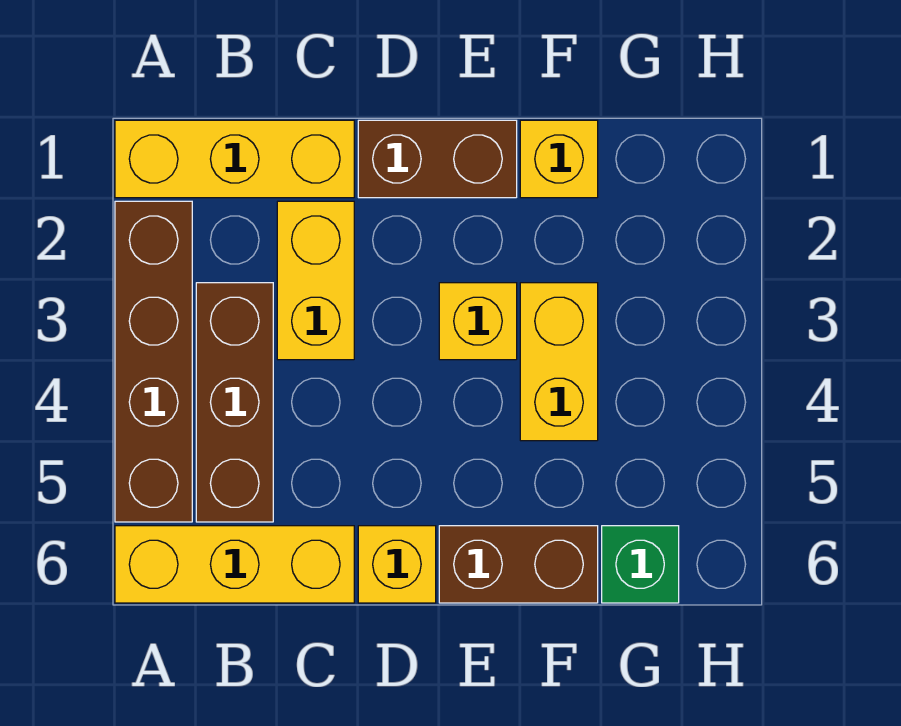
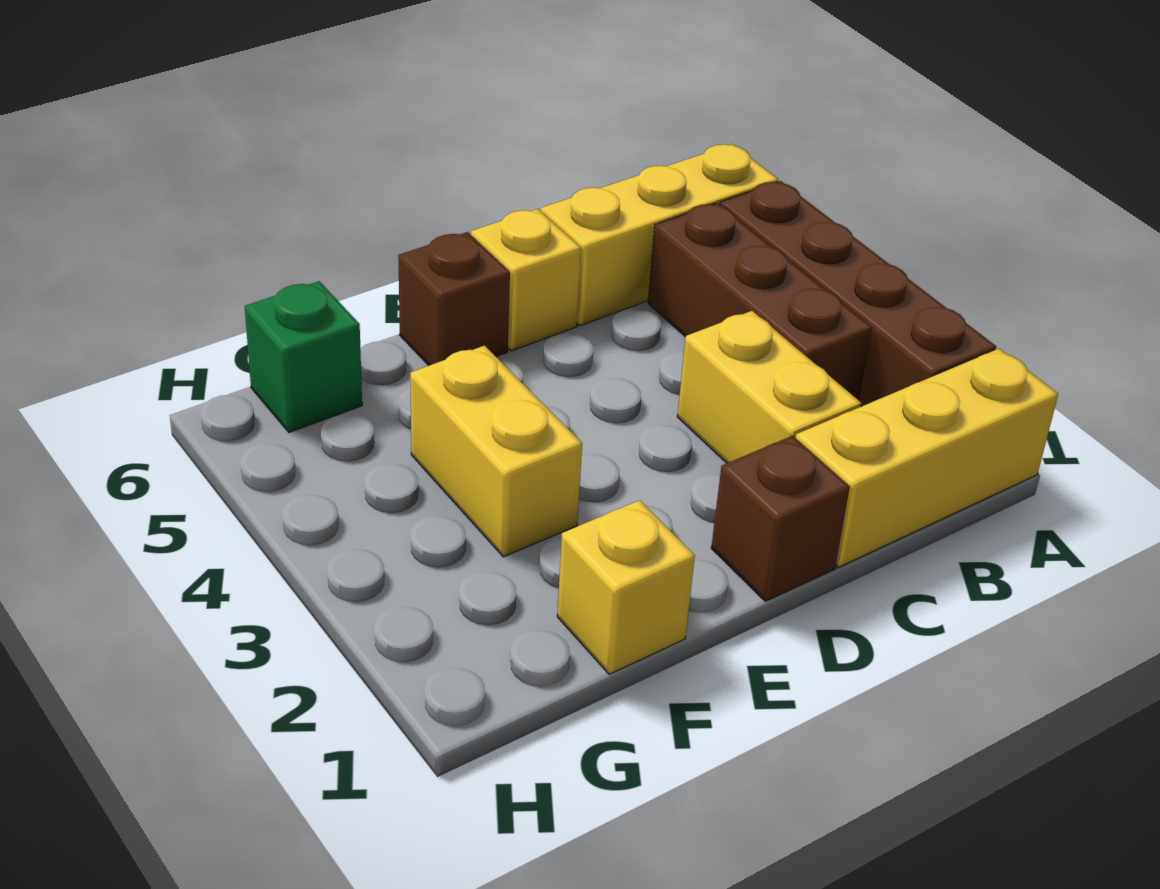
brown 1x2 brick [358,120,517,198] -> brown 1x1 brick [711,436,850,601]
yellow 1x1 brick [439,283,517,360] -> none
brown 1x2 brick [439,526,598,603] -> brown 1x1 brick [398,232,510,365]

